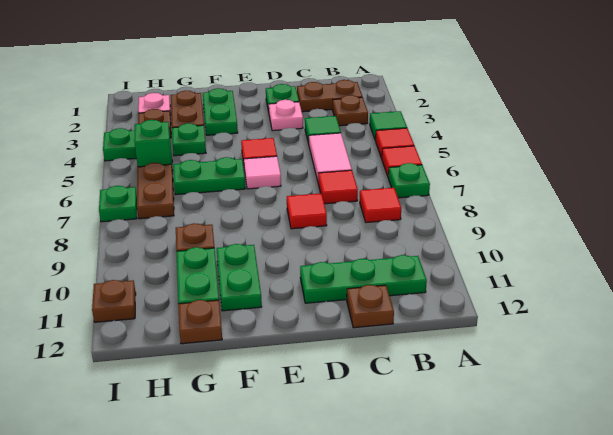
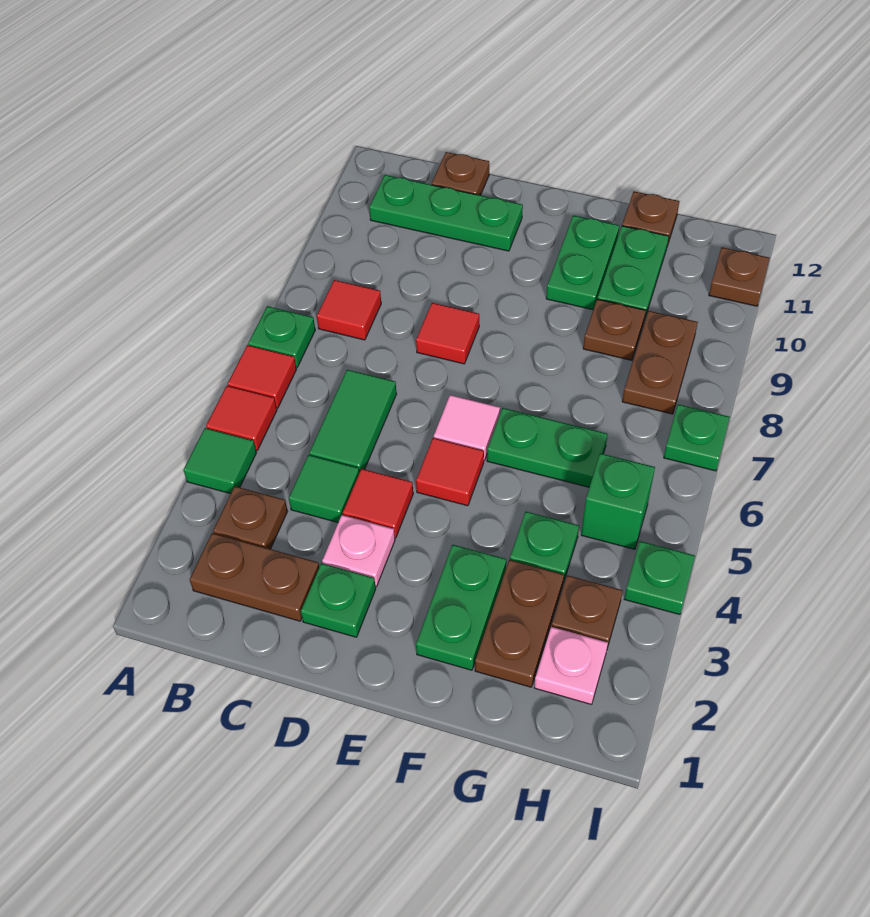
pink 1x2 tile [309,133,352,181] -> green 1x2 tile [309,370,396,472]
red 1x1 tile [318,170,358,204] -> red 1x1 tile moved to [343,469,413,538]
brown 1x2 plate [137,163,174,219] -> brown 1x2 plate moved to [622,311,698,414]

